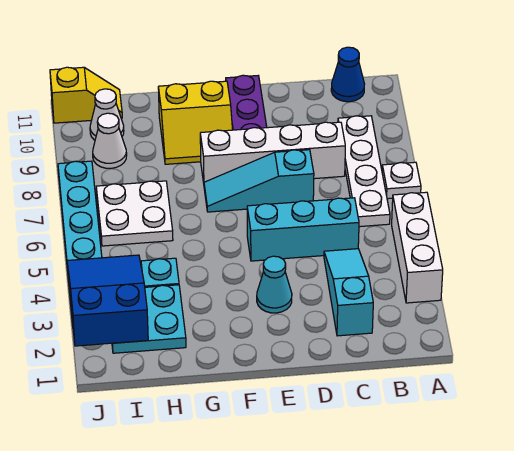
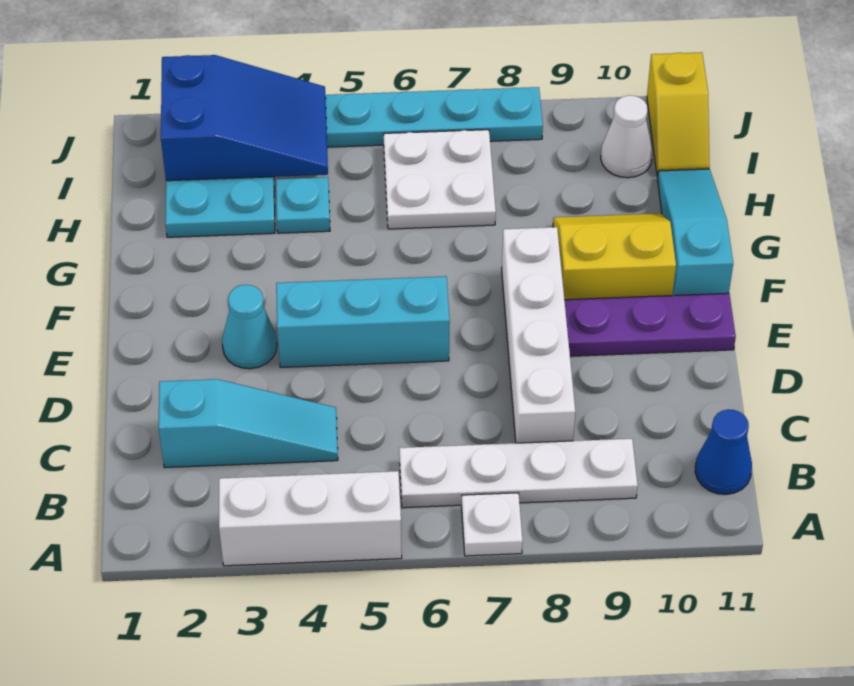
cyan 1x3 brick [247,198,359,261] -> cyan 1x3 brick turned to [276,276,450,367]
cyan 1x3 slope [204,150,314,212] -> cyan 1x3 slope moved to [657,169,733,296]
yellow 2x2 slope [158,81,233,164] -> yellow 2x2 slope turned to [553,213,676,300]
white 1x1 cone [93,113,127,168] -> none

